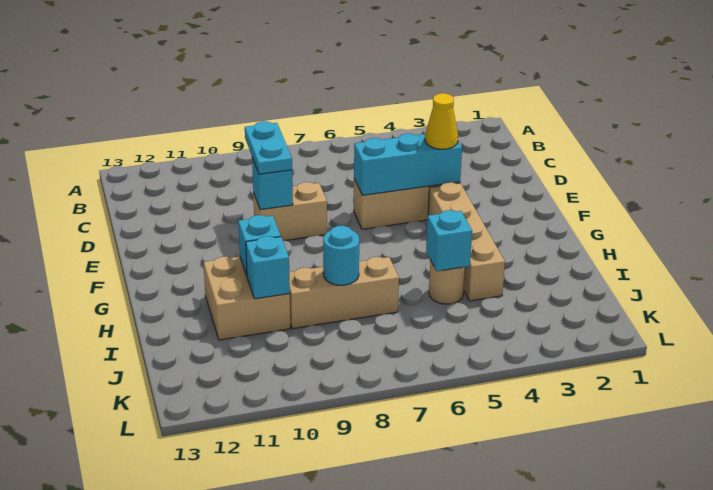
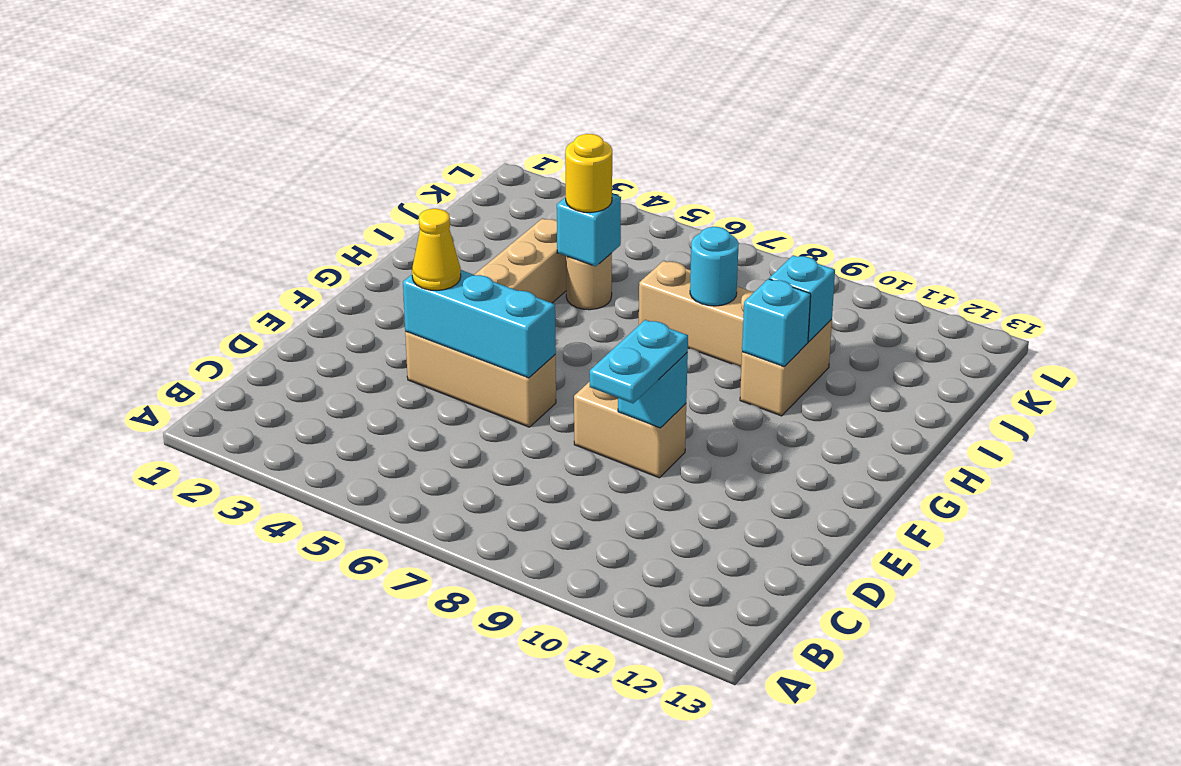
tan 2x2 brick [204,256,290,340] -> tan 1x2 brick [740,319,832,416]
none -> yellow 1x1 round brick [565,134,612,213]

